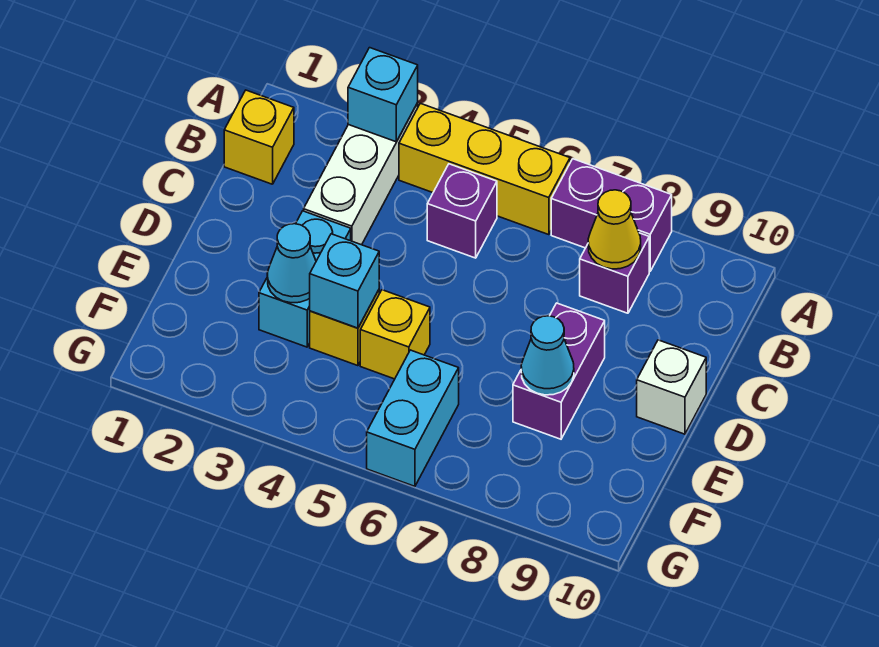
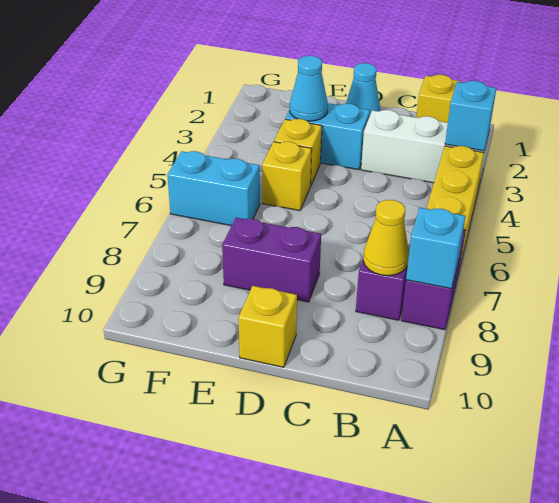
purple 1x1 brick [427,164,497,258] -> none
white 1x1 brick [637,340,706,434] -> yellow 1x1 brick [238,286,297,367]
cyan 1x1 brick [310,234,379,328] -> cyan 1x1 brick moved to [406,208,465,289]
cyan 1x1 cone [521,316,574,395] -> cyan 1x1 cone moved to [346,63,380,114]

